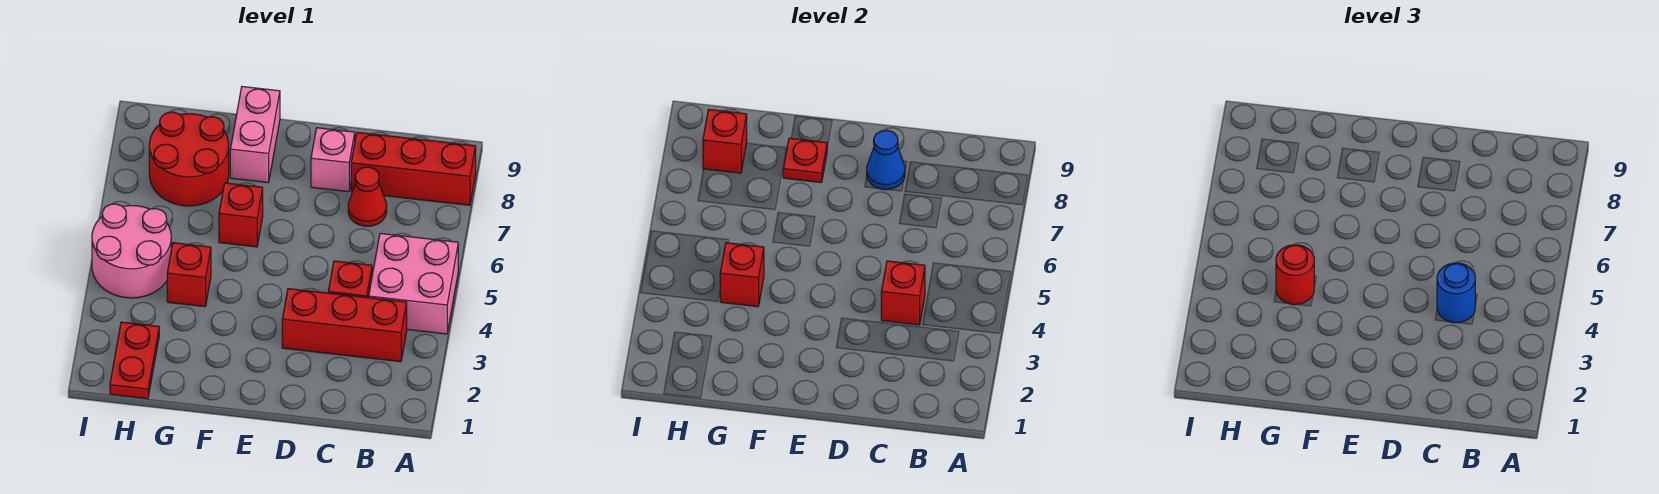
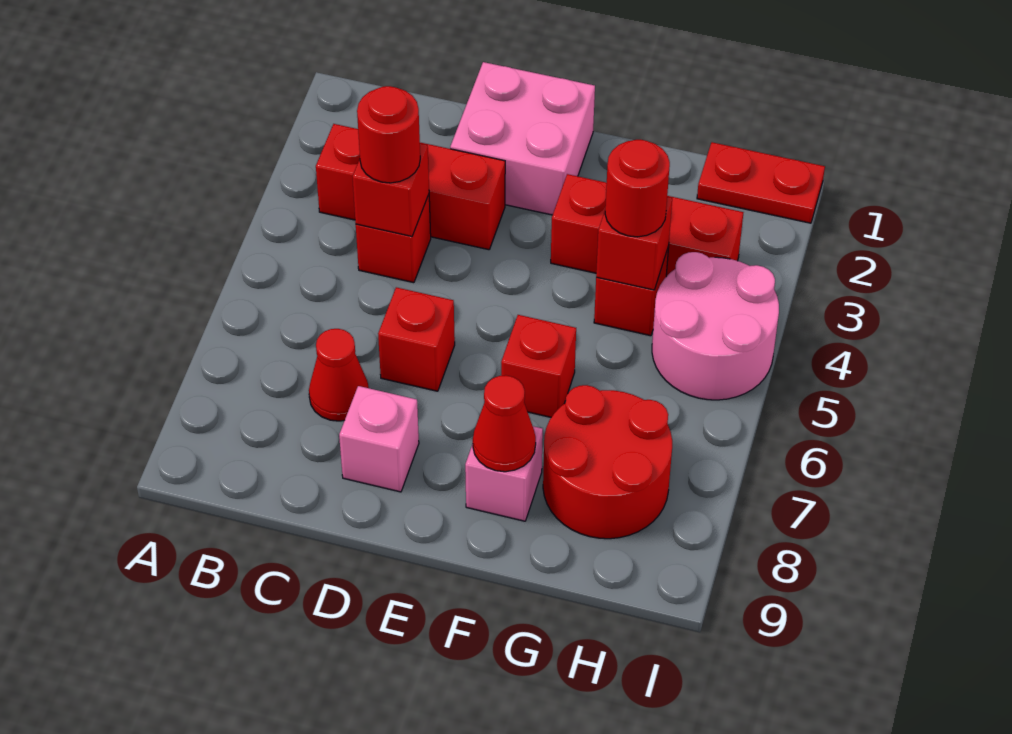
pink 2x2 brick [369,233,458,334] -> pink 2x2 brick moved to [450,62,595,215]
red 1x3 brick [351,132,476,205] -> red 1x3 brick moved to [551,174,743,277]
blue 1x1 round brick [1437,263,1475,323] -> red 1x1 round brick [357,86,420,183]
blue 1x1 cone [867,130,905,190] -> none
pink 1x2 brick [230,87,280,183] -> pink 1x1 brick [465,426,543,521]
red 1x1 plate [783,138,827,183] -> red 1x1 cone [473,375,536,472]
red 1x2 plate [110,322,159,399] -> red 1x2 plate turned to [697,142,825,223]
red 1x1 brick [703,110,747,173] -> red 1x1 brick moved to [378,287,455,391]

